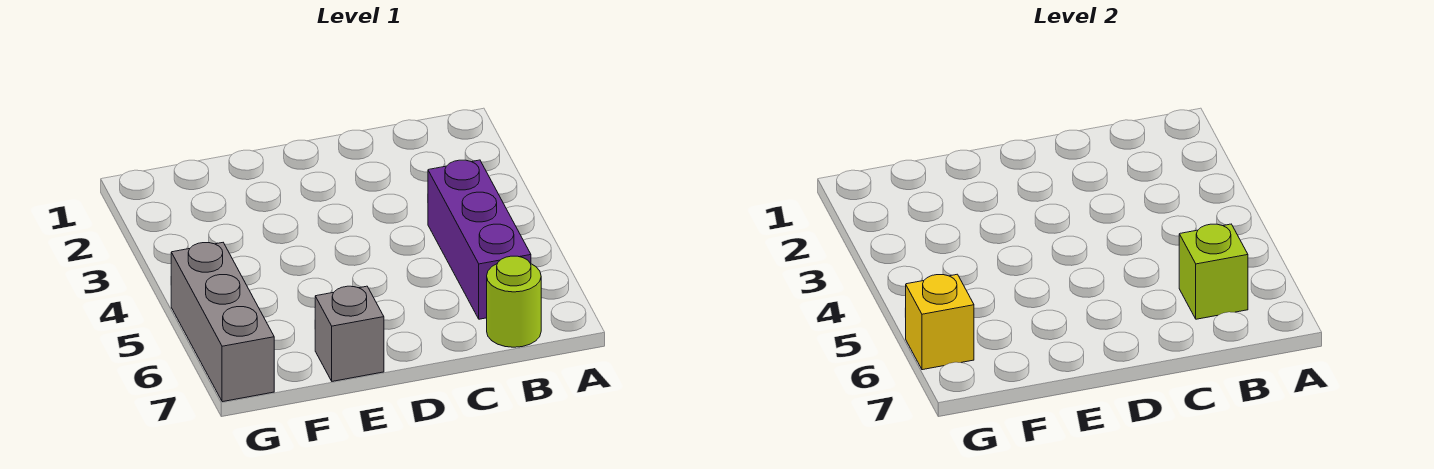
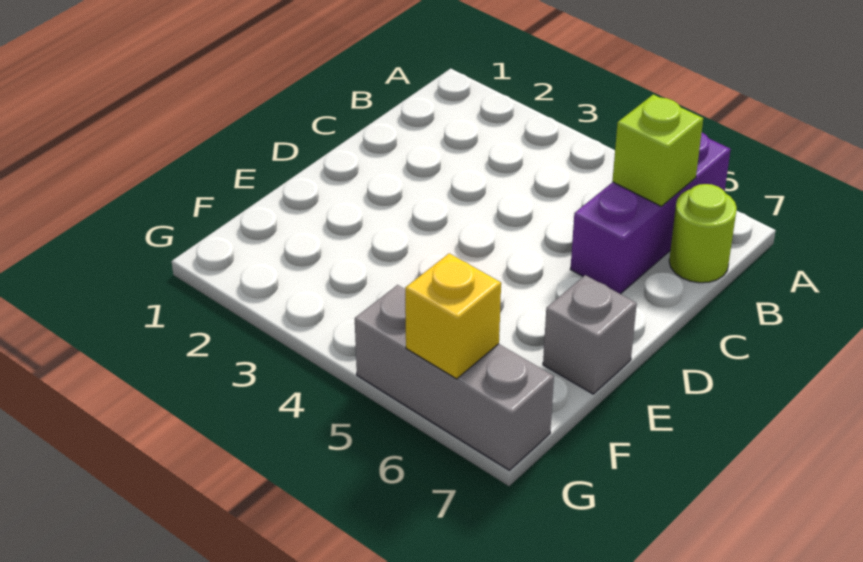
purple 1x3 brick [428,160,531,319] -> purple 1x3 brick turned to [570,133,731,294]

